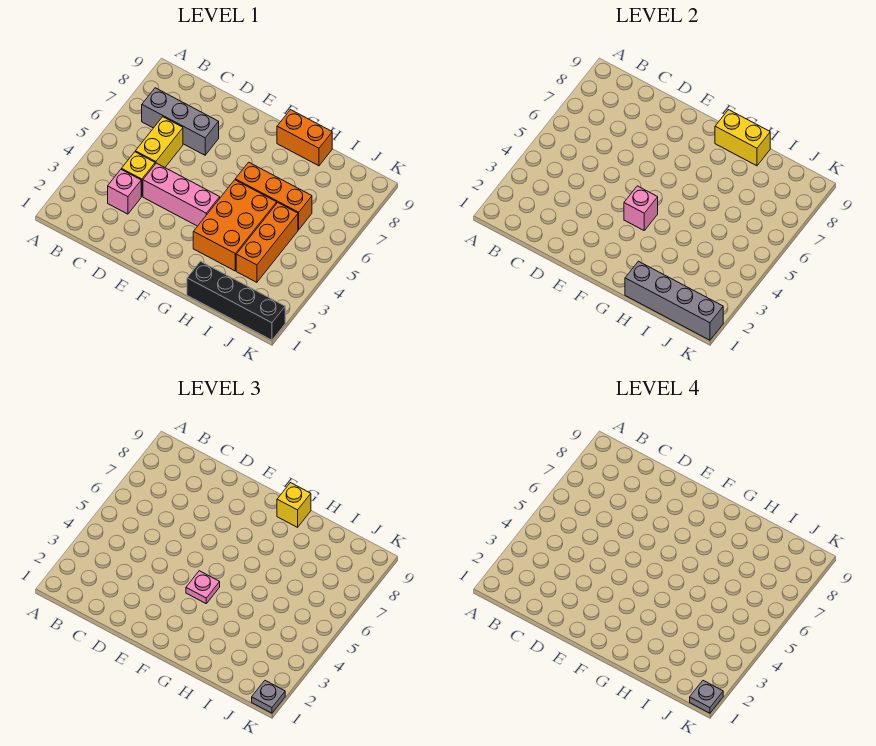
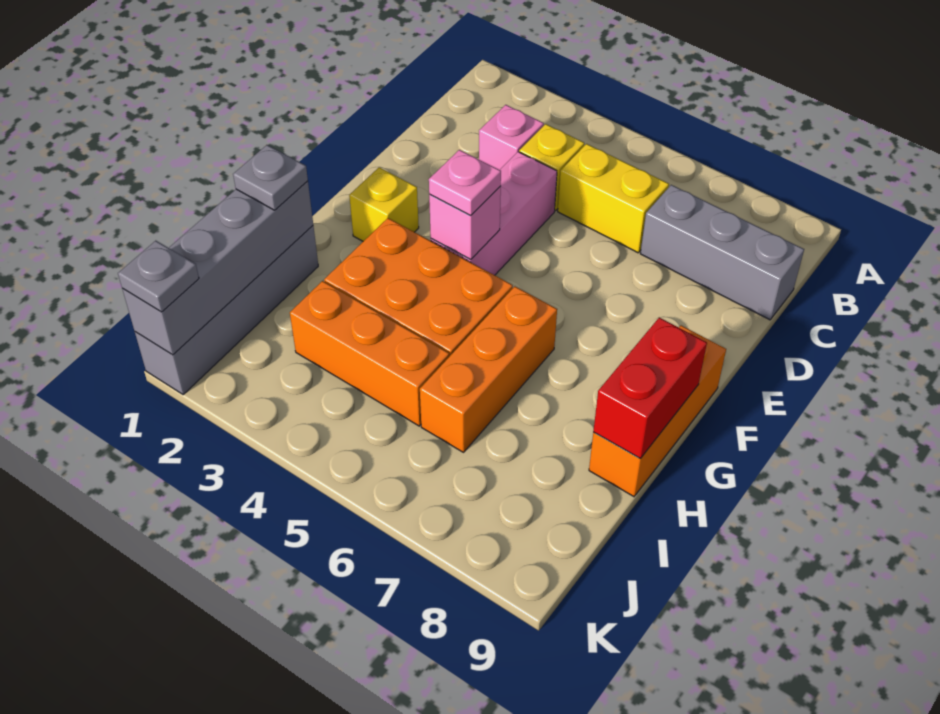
grey 1x3 brick [142,88,219,155] -> grey 1x3 brick turned to [640,185,804,320]
orange 1x2 brick [277,110,332,166] -> orange 1x3 brick [589,325,726,496]
yellow 1x2 brick [715,110,770,166] -> red 1x2 brick [593,318,707,458]
yellow 1x1 brick [277,483,311,527] -> yellow 1x1 brick moved to [349,167,419,241]
black 1x4 brick [187,261,285,340] -> grey 1x4 brick [135,226,318,395]
grey 1x1 plate [690,681,723,713] -> grey 1x1 plate moved to [233,145,308,210]

